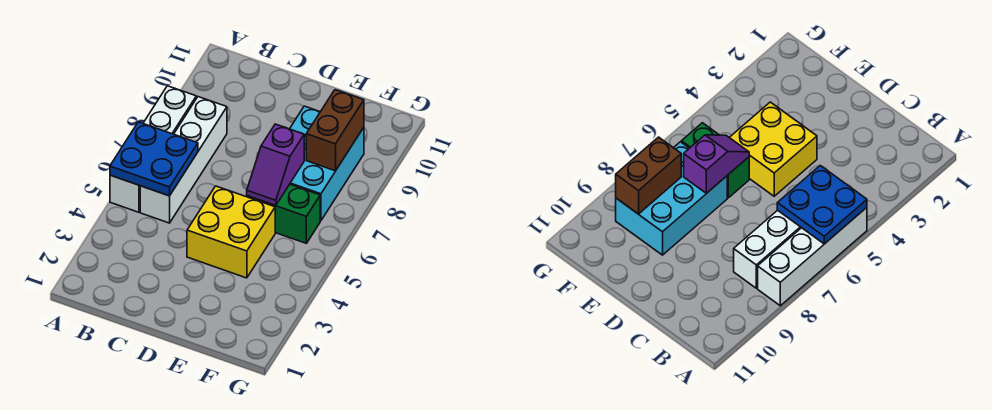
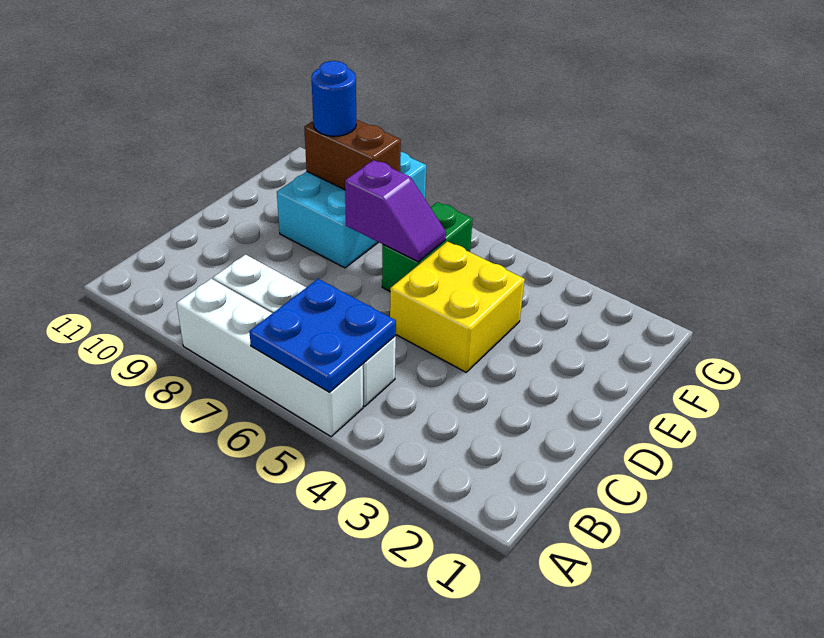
cyan 2x3 brick [290,106,364,221] -> cyan 2x3 brick turned to [277,152,426,268]
none -> blue 1x1 round brick [311,61,356,136]

